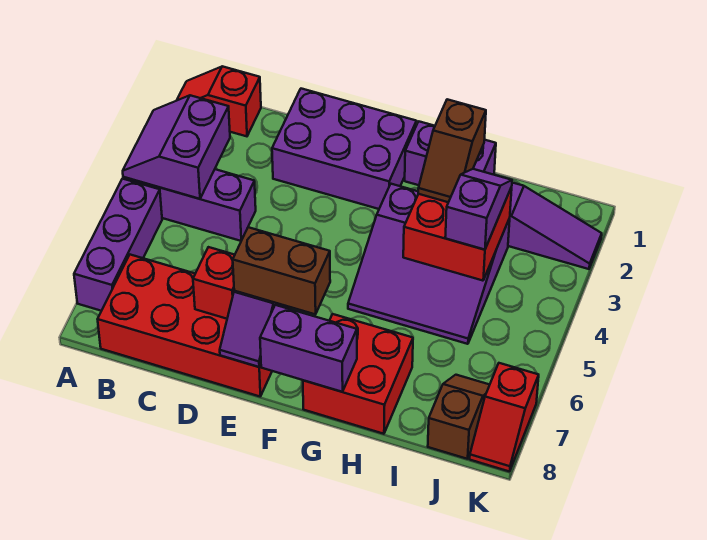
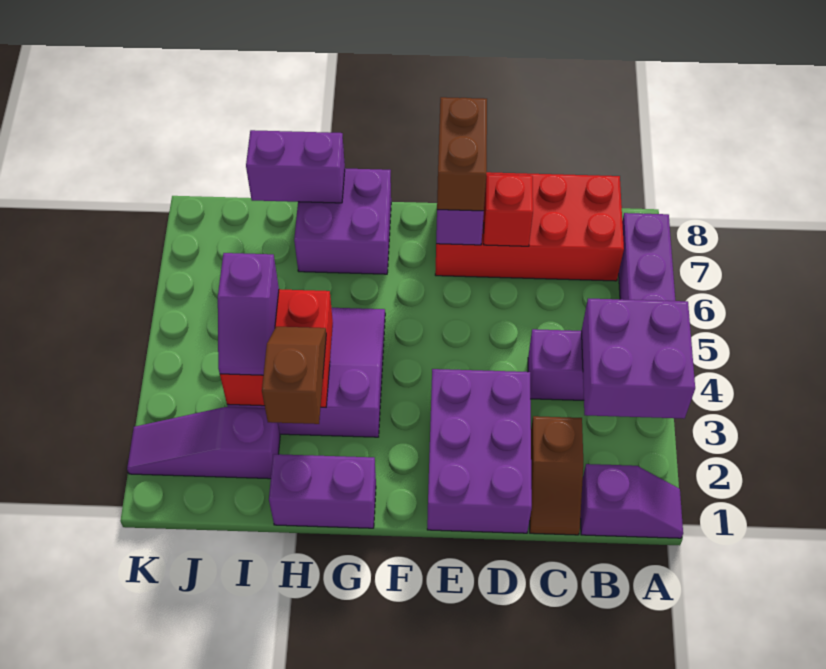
red 1x2 slope [177,66,261,136] -> purple 1x2 slope [580,464,683,538]
purple 2x2 slope [123,95,230,199] -> purple 2x2 brick [582,298,695,419]
purple 2x3 brick [272,89,417,209] -> purple 2x3 brick turned to [427,369,532,533]
brown 1x2 brick [233,227,330,314] -> brown 1x2 brick turned to [437,97,487,211]
purple 1x2 brick [260,305,357,392] -> purple 1x2 brick moved to [246,130,345,203]
red 2x2 brick [303,314,413,434] -> purple 2x2 brick [294,168,391,274]
brown 1x2 slope [428,375,489,459] -> brown 1x2 slope moved to [530,416,583,535]
red 1x2 slope [470,363,539,472] -> none

